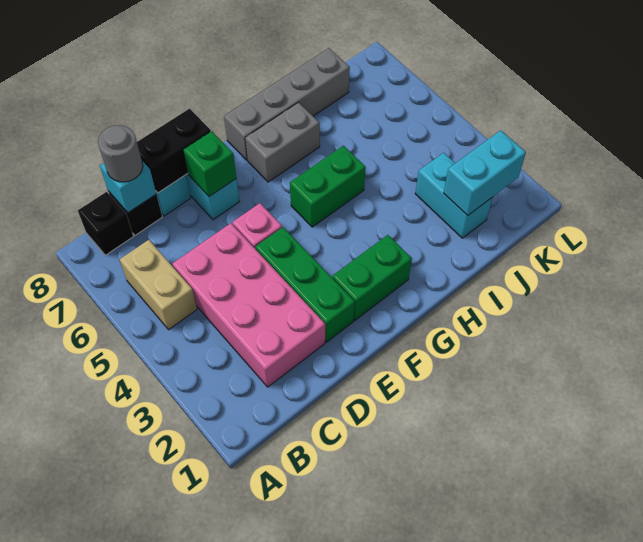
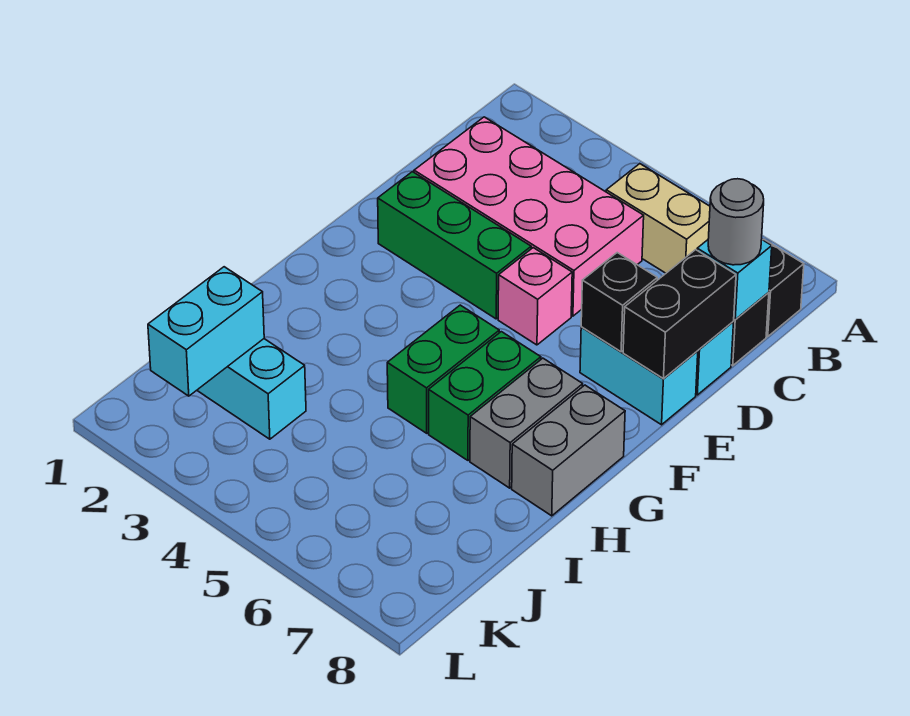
green 1x1 brick [183,131,236,197] -> black 1x1 brick [581,253,657,352]
green 1x2 brick [332,235,412,320] -> green 1x2 brick moved to [429,332,541,461]
grey 1x4 brick [224,48,350,160] -> grey 1x2 brick [512,385,625,516]

